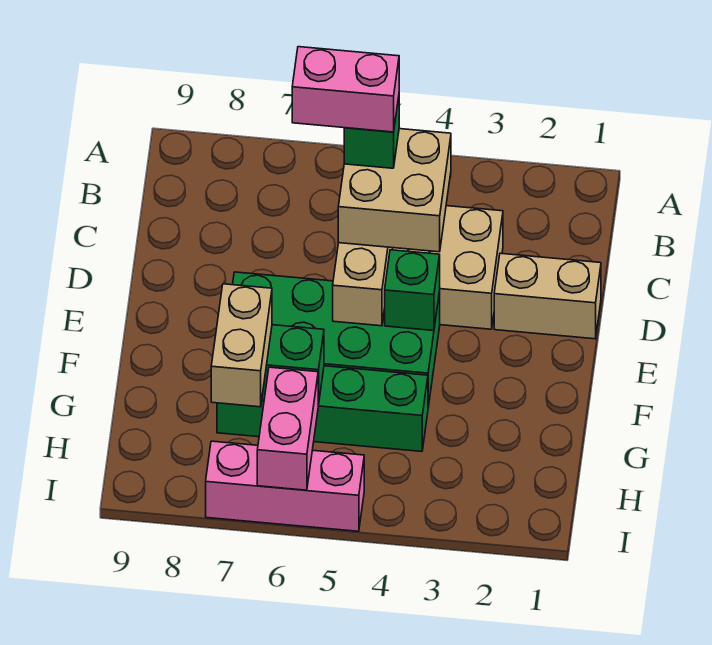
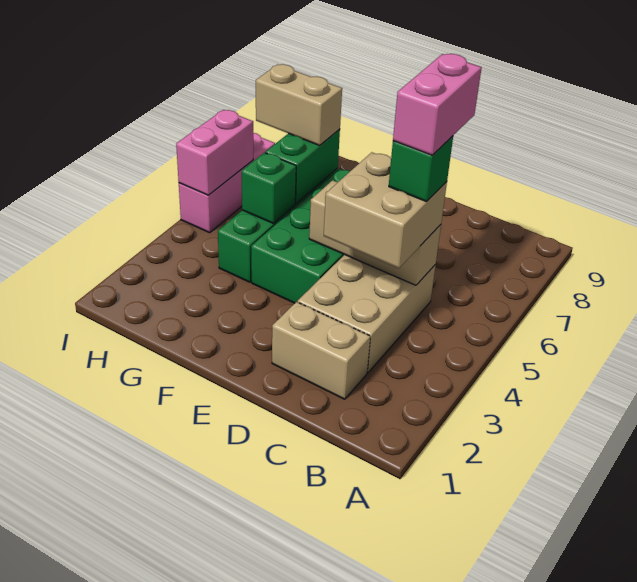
tan 1x2 brick [494,253,601,339] -> tan 1x2 brick turned to [272,302,370,399]
green 1x1 brick [385,250,440,331] -> green 1x1 brick moved to [242,153,296,224]
pink 1x2 brick [257,367,318,490] -> pink 1x2 brick turned to [176,110,253,195]

